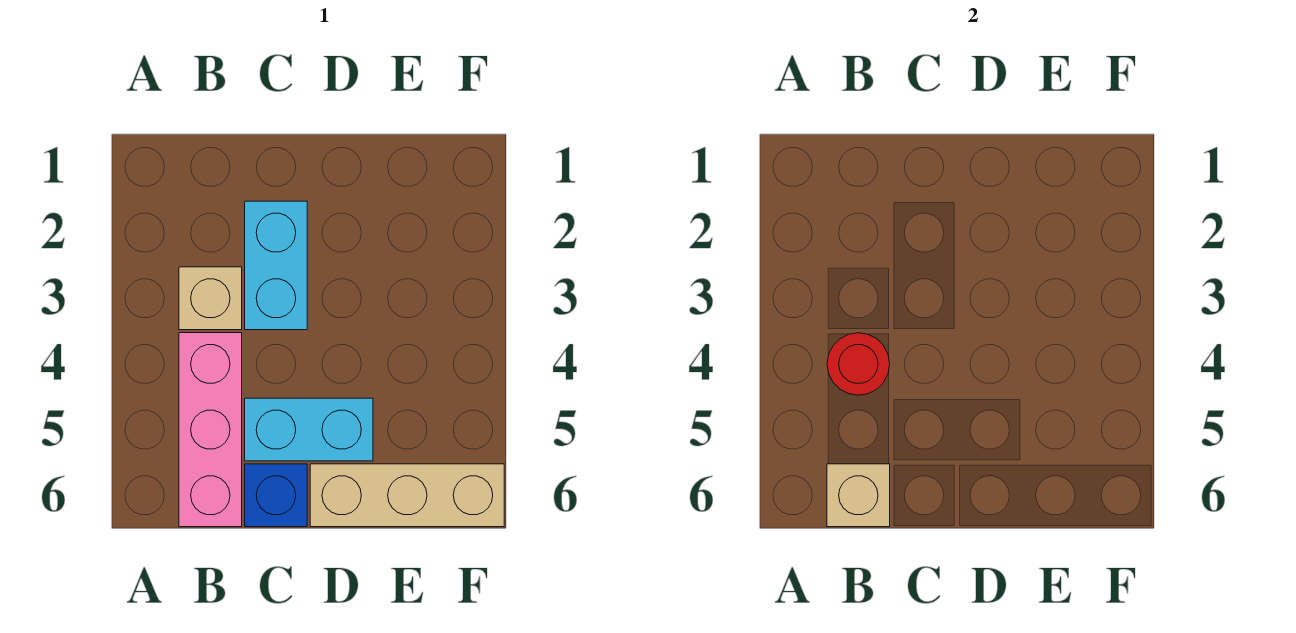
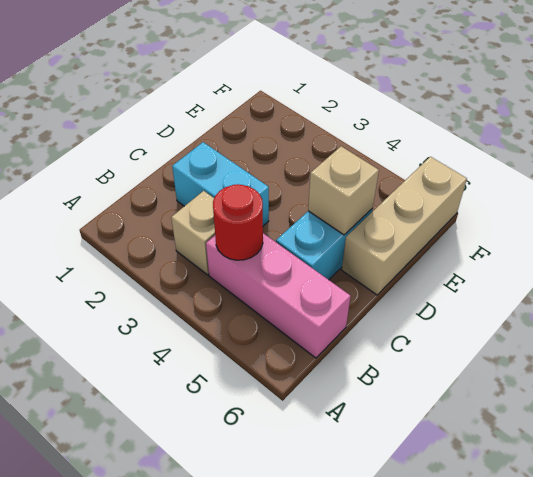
tan 1x1 brick [827,464,890,527] -> tan 1x1 brick moved to [308,146,379,235]
blue 1x1 brick [245,464,307,527] -> none

